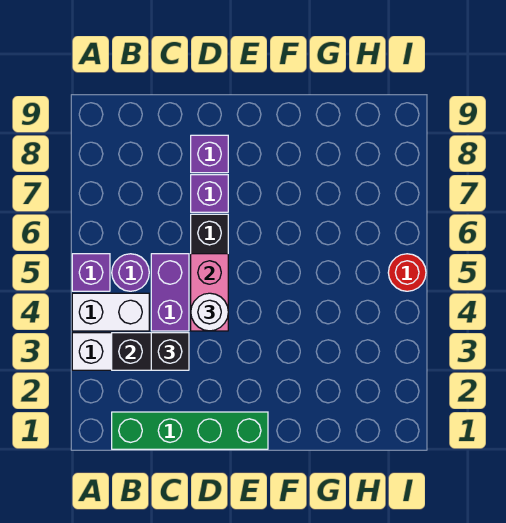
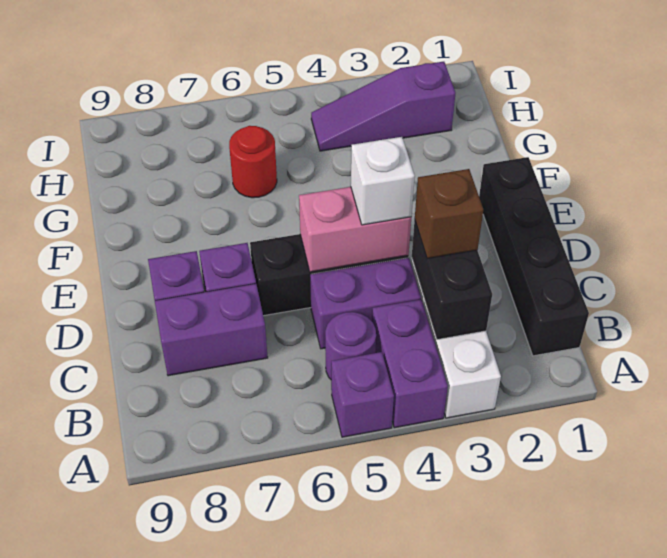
white 1x2 brick [72,293,149,331] -> purple 1x2 brick [372,299,448,428]
green 1x4 brick [112,412,268,449] -> black 1x4 brick [479,157,589,356]
black 1x1 brick [151,333,189,370] -> brown 1x1 brick [415,169,483,259]
none -> purple 1x2 brick [155,284,268,376]
white 1x1 round brick [191,293,228,331] -> white 1x1 brick [351,137,415,225]
none -> purple 1x3 slope [311,62,455,151]
red 1x1 round brick [388,254,426,291] -> red 1x1 round brick moved to [229,126,277,198]

